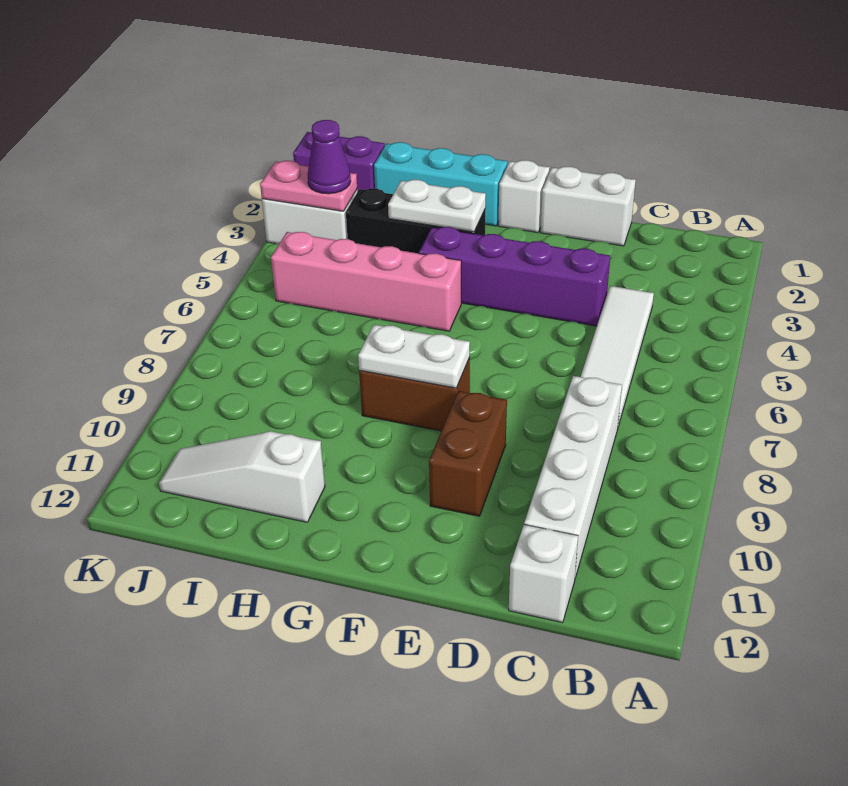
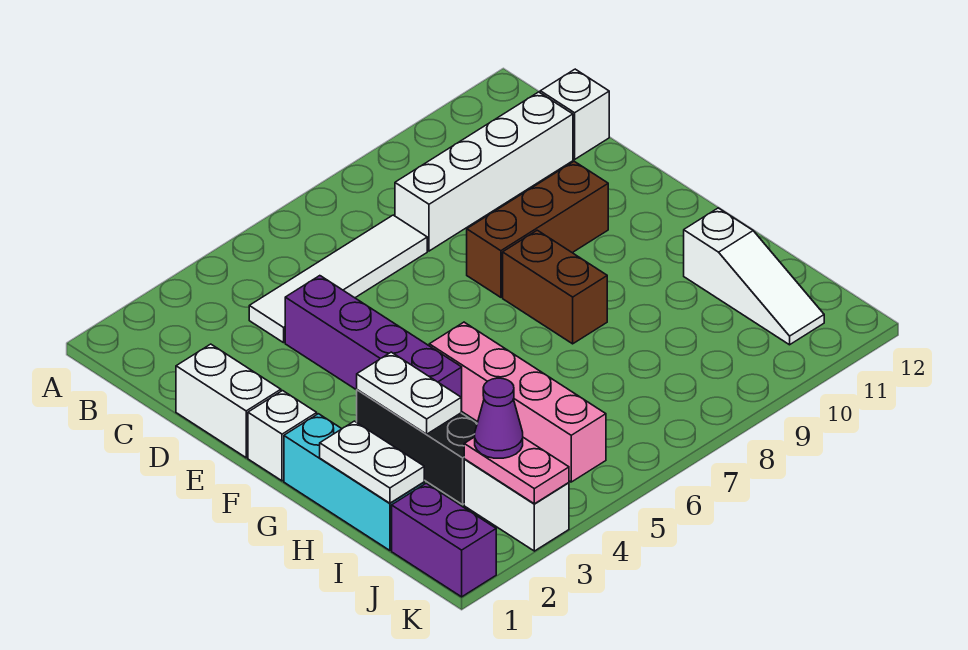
brown 1x2 brick [429,391,507,516] -> brown 1x3 brick [467,161,608,297]
white 1x2 plate [358,325,470,388] -> white 1x2 plate moved to [320,421,424,503]

